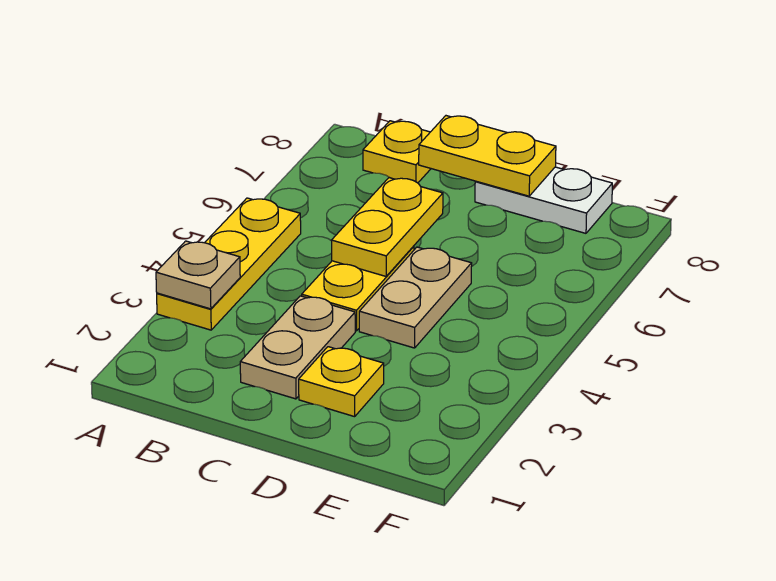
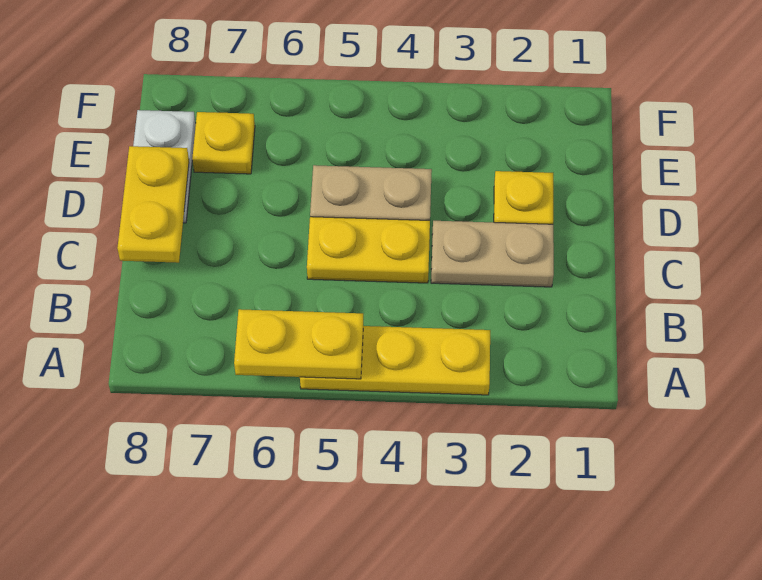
tan 1x1 plate [156,241,240,309] -> none
yellow 1x1 plate [363,121,431,183] -> yellow 1x1 plate moved to [192,112,255,174]
yellow 1x2 plate [331,178,443,276] -> yellow 1x2 plate moved to [234,309,363,379]

